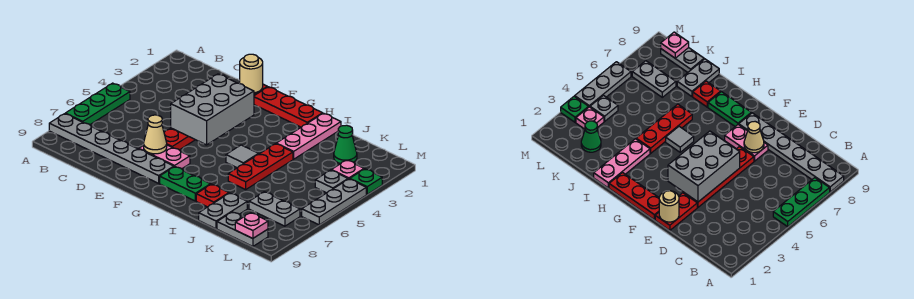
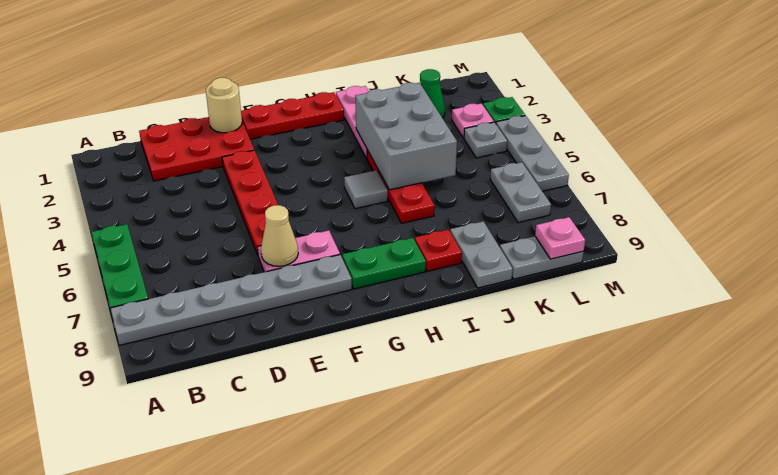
red 1x2 plate [655,193,697,230] -> red 2x3 plate [139,117,254,181]
grey 2x3 brick [171,74,254,145] -> grey 2x3 brick moved to [355,83,457,190]
grey 1x2 plate [249,192,300,226] -> grey 1x2 plate turned to [490,162,551,223]

